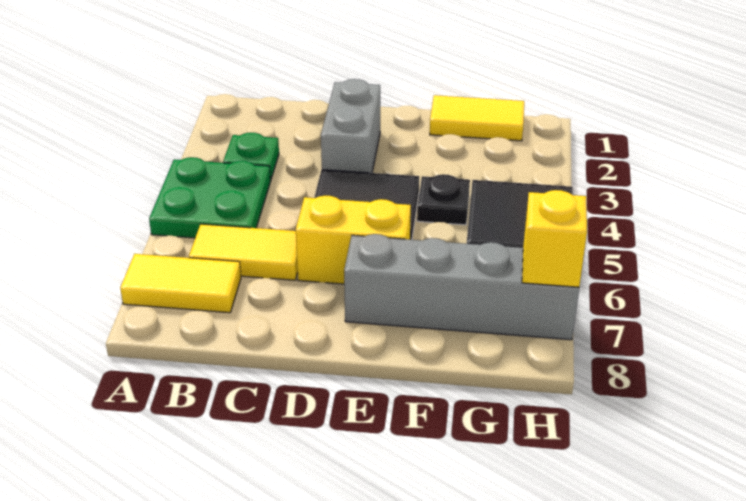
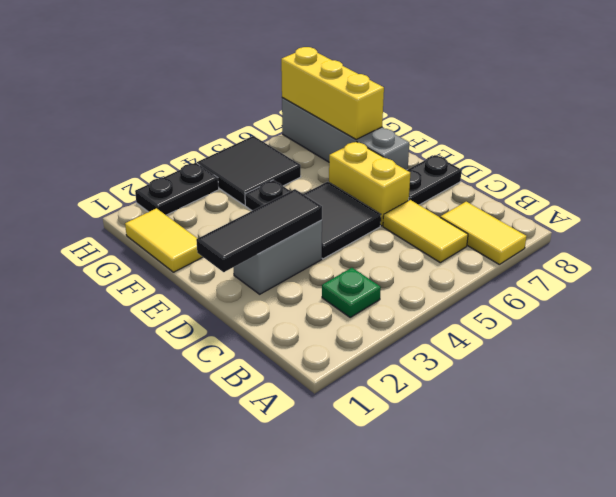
green 2x2 plate [149,157,270,238] -> none
none -> black 1x3 tile [196,189,322,272]
none -> black 1x2 plate [407,155,462,205]
none -> black 1x2 plate [135,163,219,215]
yellow 1x1 brick [522,190,587,287] -> yellow 1x3 brick [281,47,384,139]

